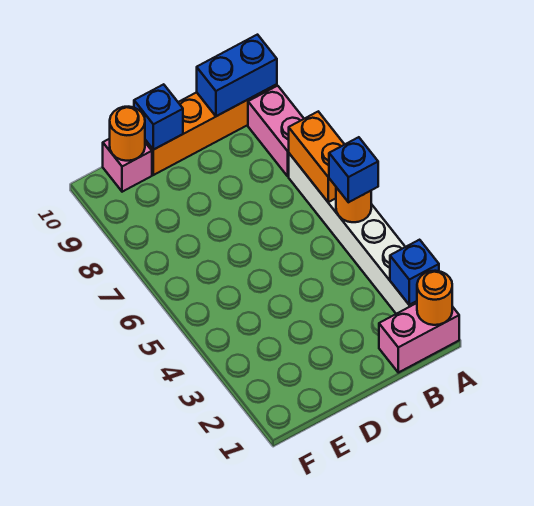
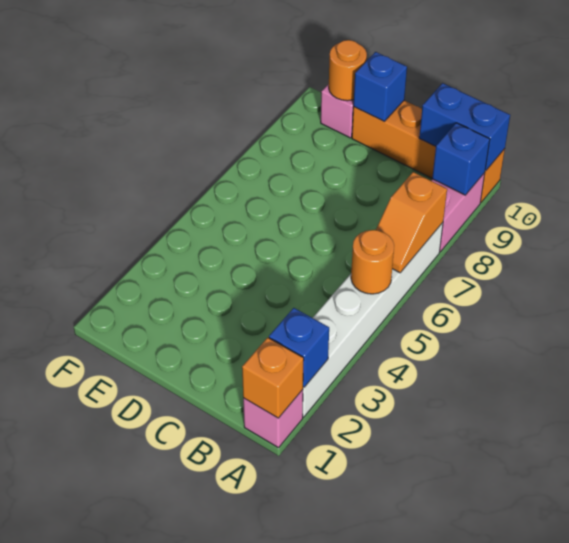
pink 1x2 brick [379,303,459,373] -> pink 1x1 brick [243,390,303,448]
orange 1x1 round brick [417,271,452,325] -> orange 1x1 brick [242,338,304,418]
blue 1x1 brick [329,137,378,202] -> blue 1x1 brick moved to [432,123,490,195]
orange 1x2 brick [289,112,345,202] -> orange 1x2 slope [376,172,447,273]

